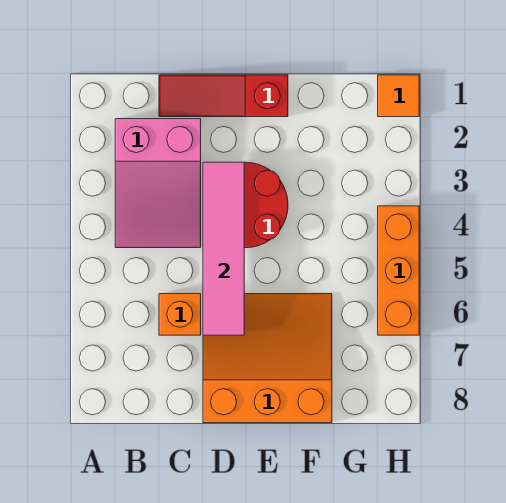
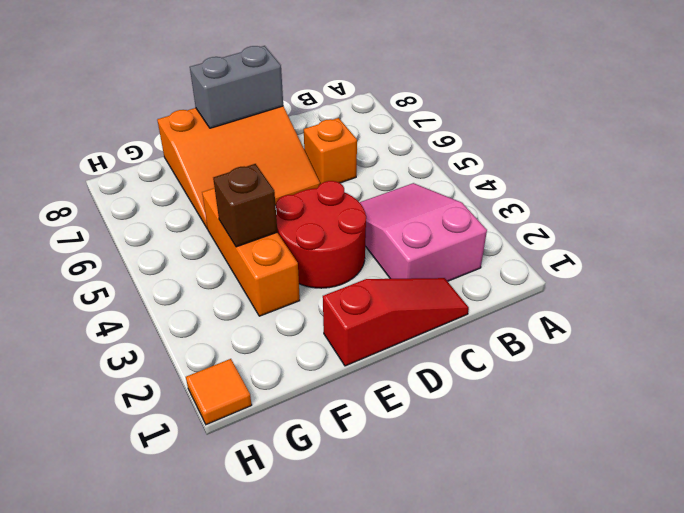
pink 1x4 tile [203,162,244,335] -> none
none -> grey 1x2 brick [190,46,283,128]
none -> brown 1x1 brick [213,164,277,247]
orange 1x3 brick [378,206,419,335] -> orange 1x3 brick moved to [202,188,300,316]

